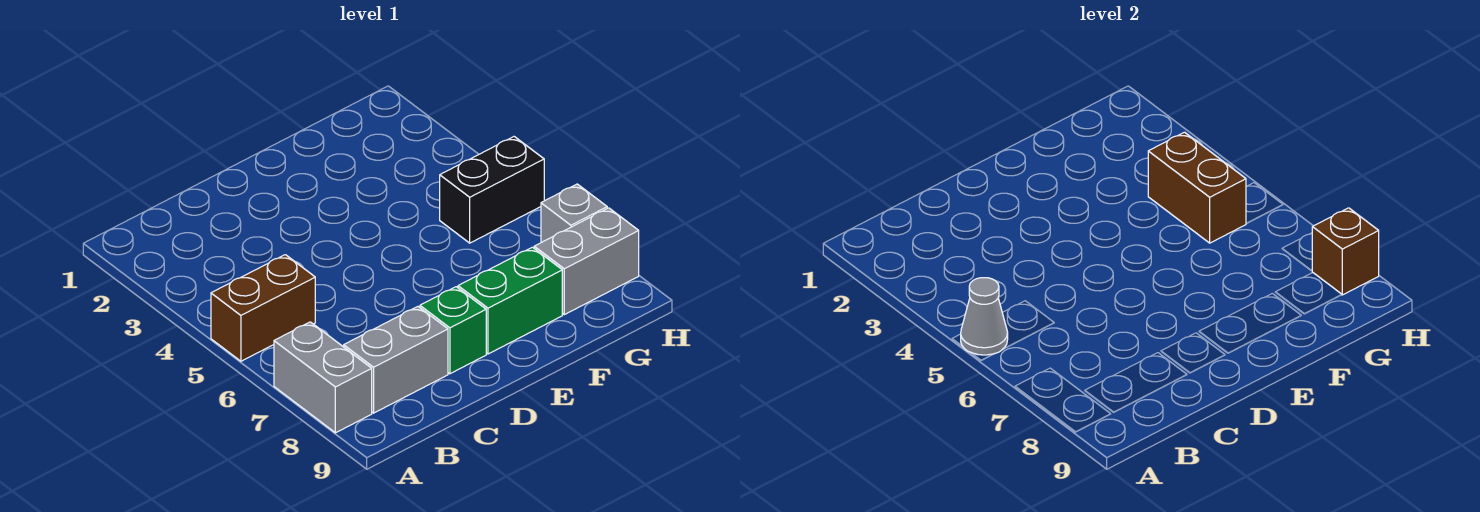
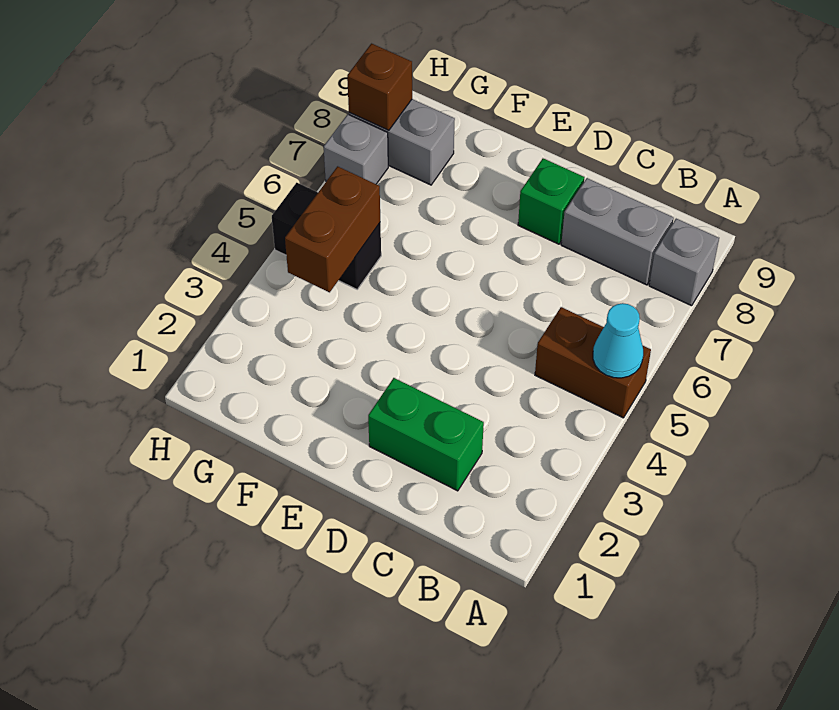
grey 1x1 cone [961,278,1008,355] -> cyan 1x1 cone [593,303,643,378]
grey 1x2 brick [274,322,372,433] -> grey 1x1 brick [649,219,719,306]
green 1x2 brick [458,247,562,354] -> green 1x2 brick moved to [368,378,484,491]

